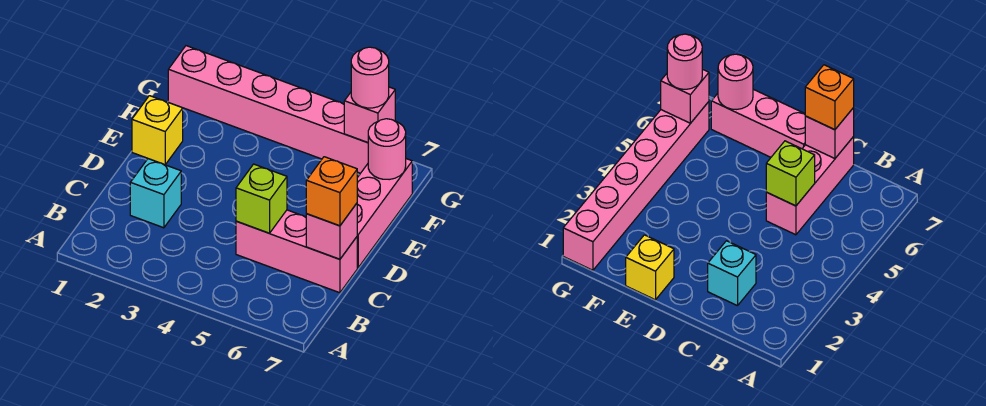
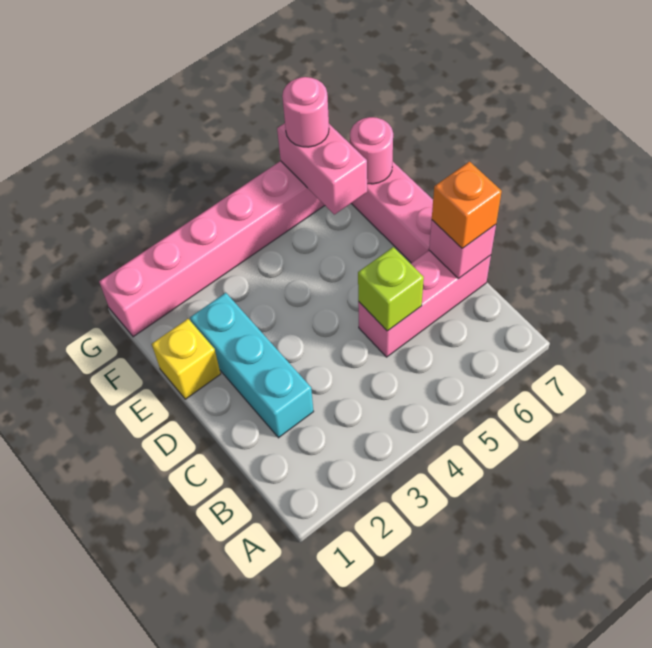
cyan 1x1 brick [130,159,181,228] -> cyan 1x3 brick [190,293,313,438]
pink 1x1 brick [344,87,395,143] -> pink 1x2 brick [277,123,367,215]

